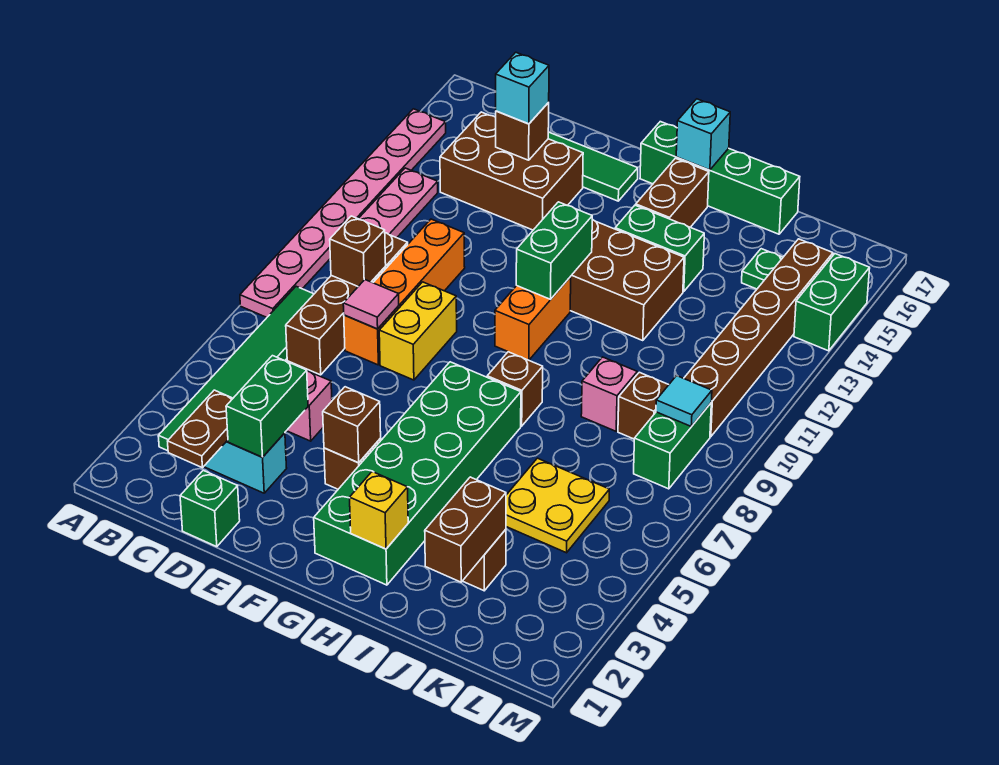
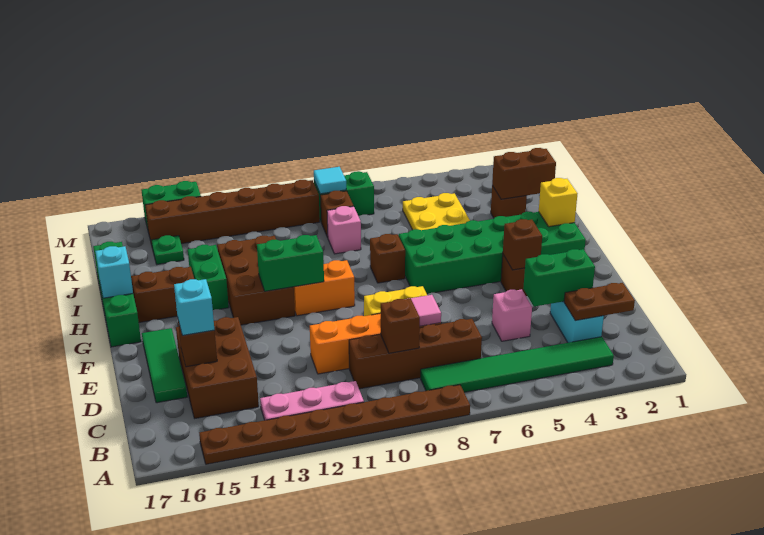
pink 1x8 plate [240,109,446,317] -> brown 1x8 plate [199,385,470,464]
green 1x1 brick [180,470,240,547] -> none

